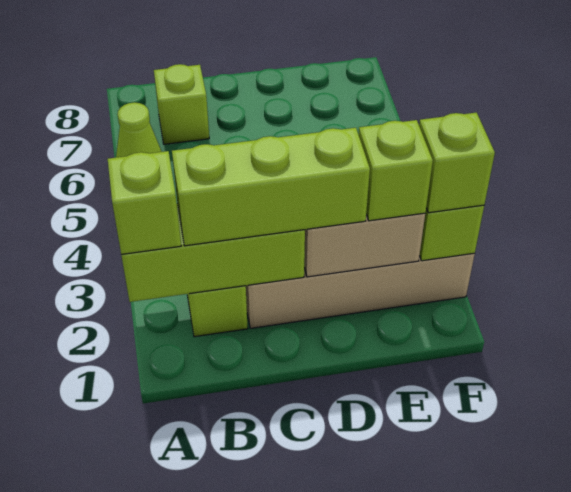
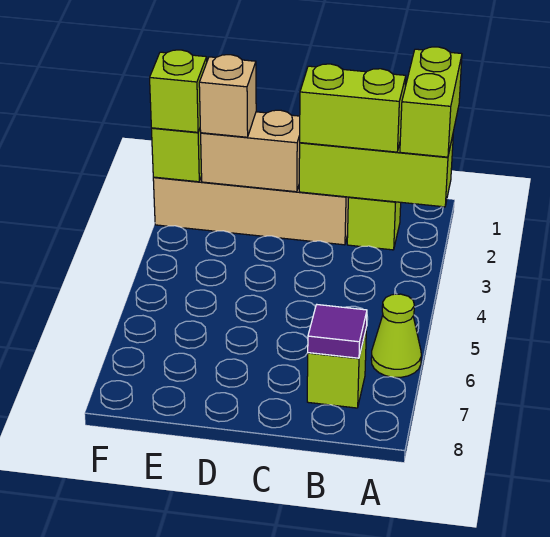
lime 1x1 brick [108,151,181,254] -> lime 1x2 brick [400,47,462,157]
lime 1x3 brick [172,128,370,246] -> lime 1x2 brick [300,64,406,152]
none -> purple 1x1 tile [308,305,367,358]
lime 1x1 brick [359,120,433,221] -> tan 1x1 brick [199,55,256,137]

